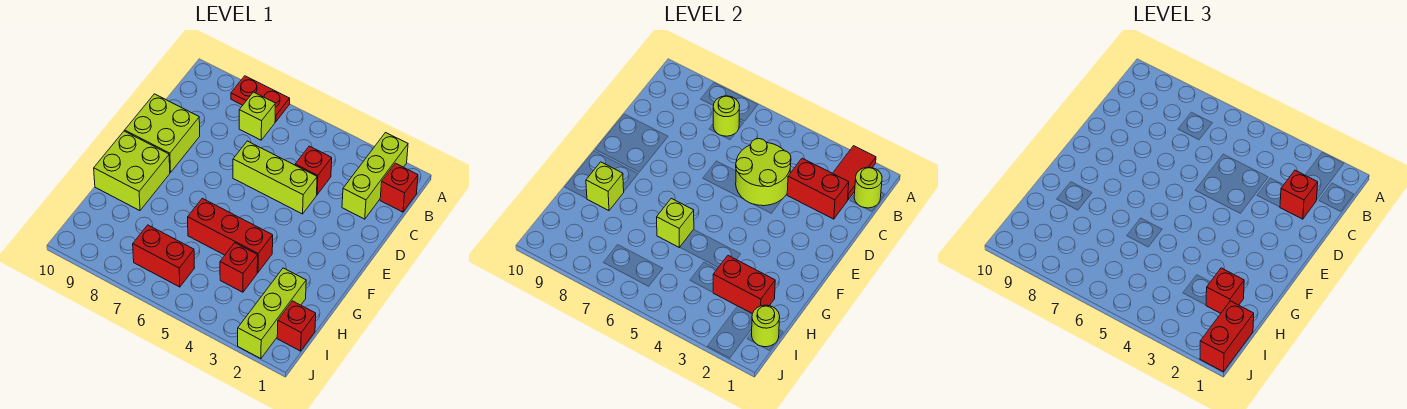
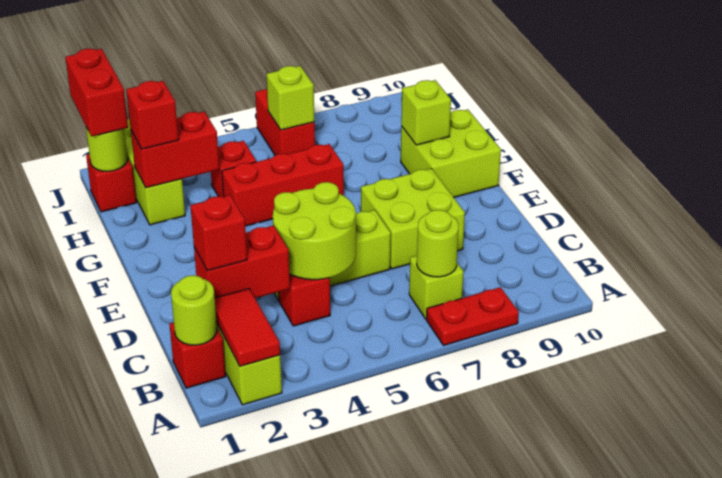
lime 2x2 brick [125,94,200,173] -> lime 2x2 brick moved to [361,169,465,269]
lime 1x1 brick [657,198,694,247] -> lime 1x1 brick moved to [266,66,314,130]
red 1x2 brick [133,225,194,287] -> red 1x2 brick turned to [255,89,315,155]

